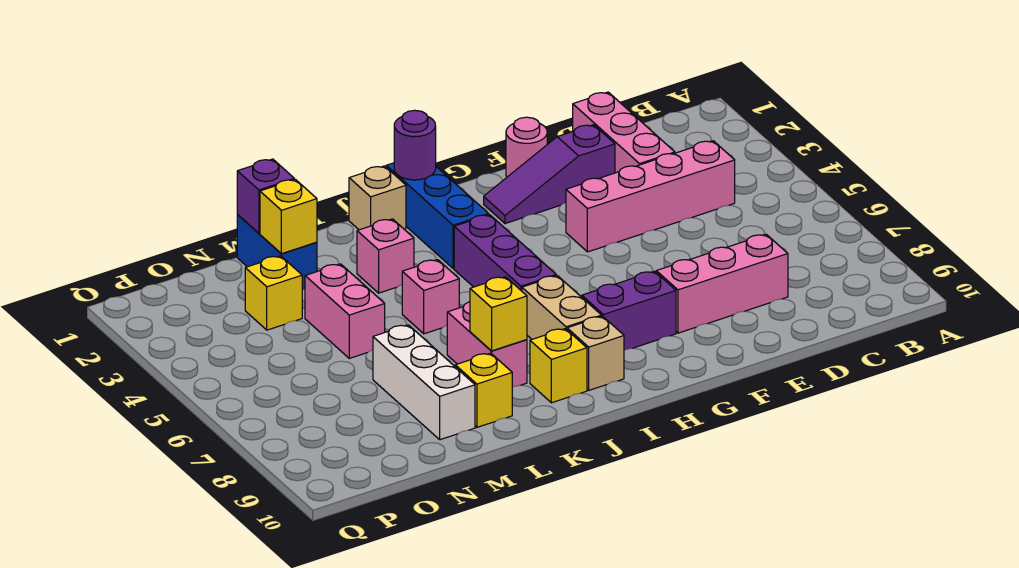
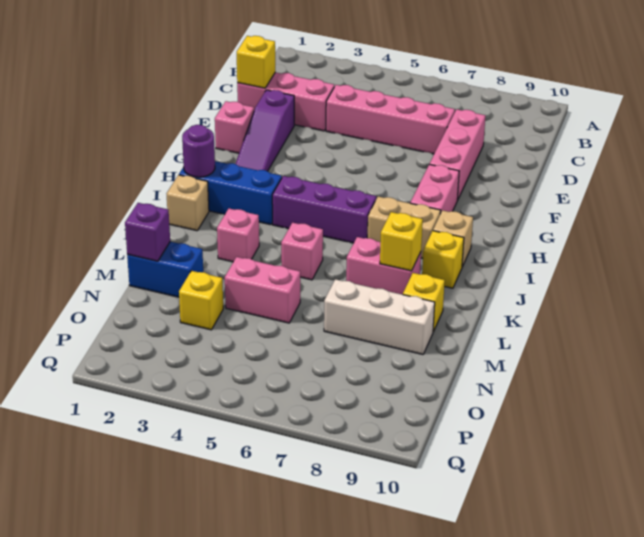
pink 1x4 brick [566,141,735,252] -> pink 1x4 brick turned to [326,85,455,154]
pink 1x1 round brick [506,117,547,178] -> pink 1x1 brick [215,101,254,153]
purple 1x2 brick [582,271,676,350] -> pink 1x2 brick [410,164,459,214]
yellow 1x1 brick [260,179,317,254] -> yellow 1x1 brick moved to [237,36,275,88]

